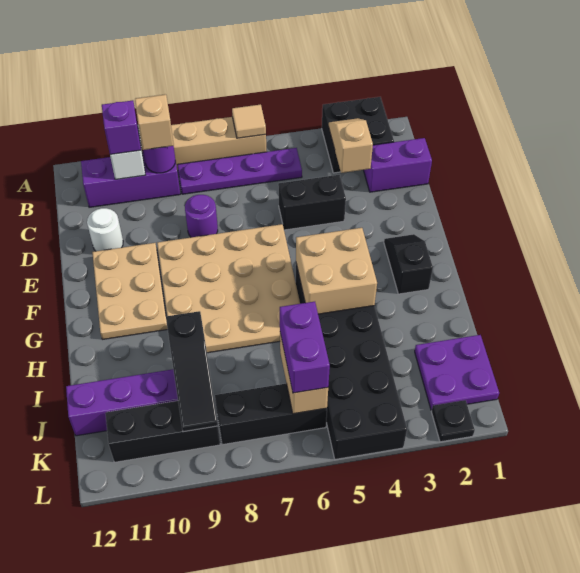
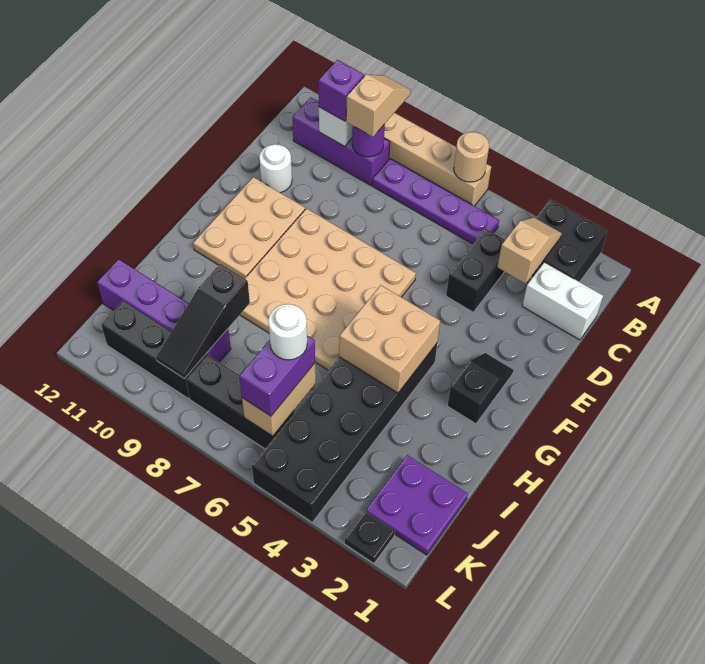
tan 1x1 tile [232,104,266,138] -> tan 1x1 round brick [454,132,489,182]
purple 1x2 brick [364,138,432,192] -> white 1x2 brick [522,262,603,340]
black 1x2 brick [278,175,346,230] -> black 1x2 brick turned to [446,228,505,312]
purple 1x1 round brick [185,195,218,237] -> none
none -> white 1x1 round brick [268,304,307,360]

